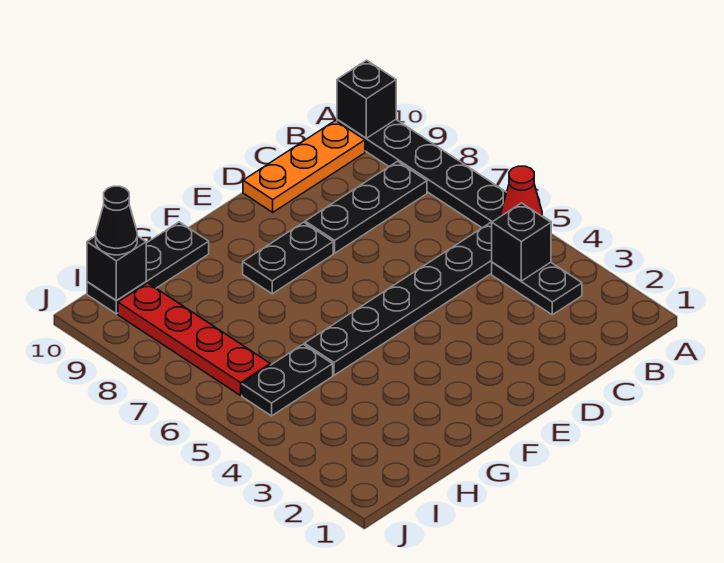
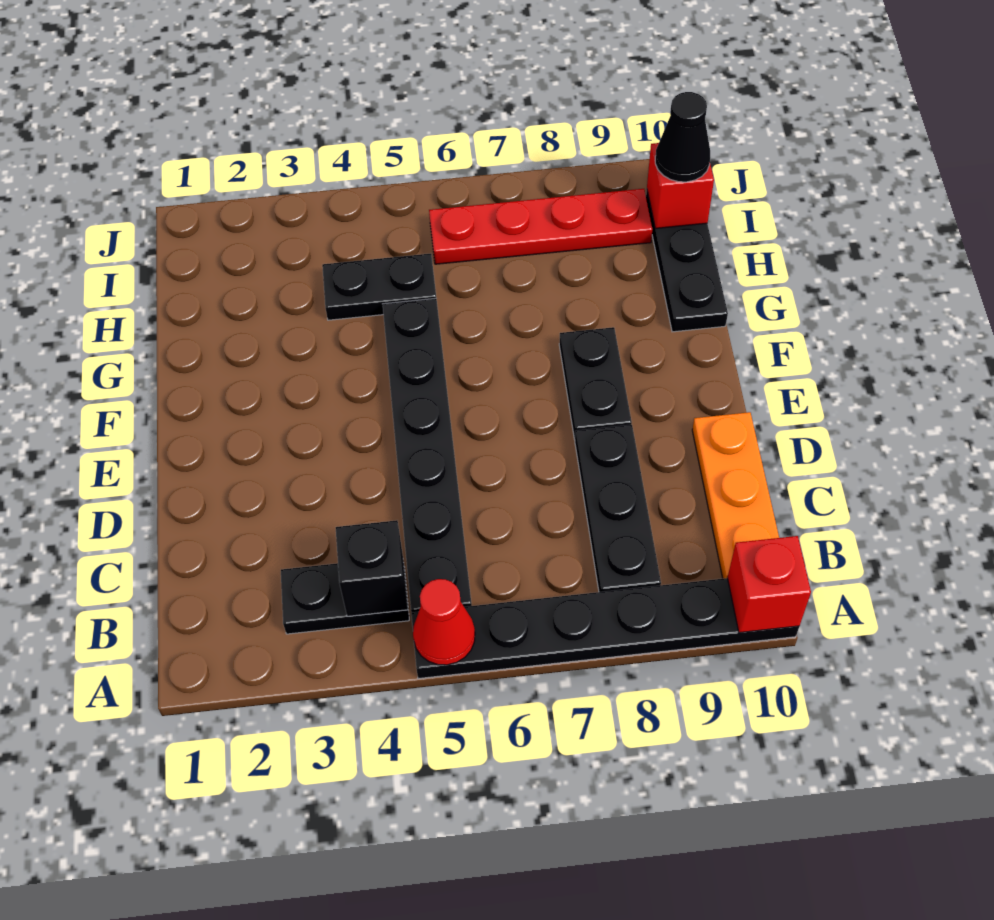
black 1x1 brick [337,60,396,138] -> red 1x1 brick [728,536,811,633]
black 1x2 plate [242,344,333,416] -> black 1x2 plate turned to [322,254,436,320]
black 1x1 brick [87,236,146,301] -> red 1x1 brick [647,143,714,228]

